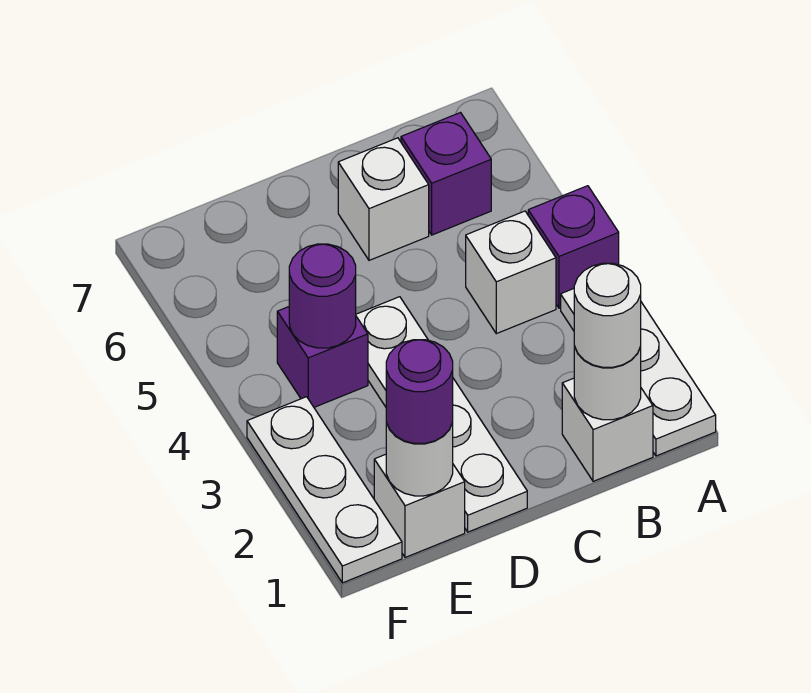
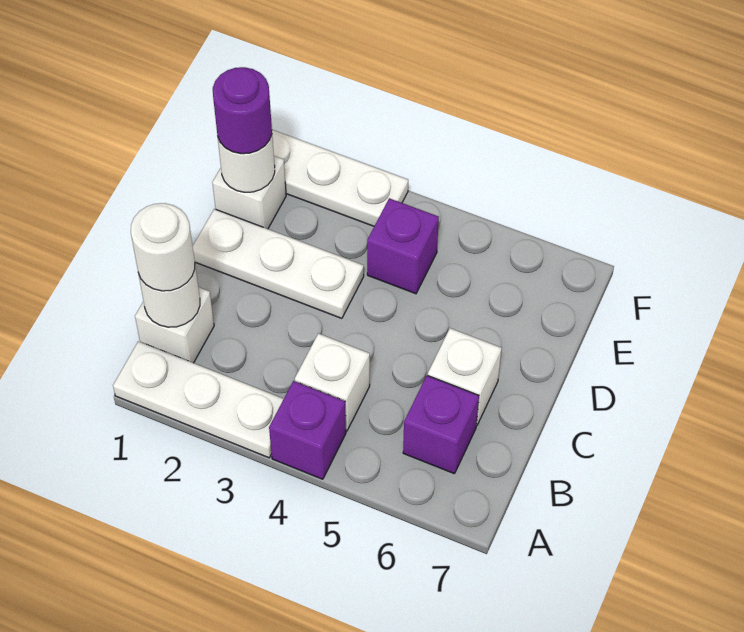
white 1x4 plate [356,297,527,532] -> white 1x3 plate [193,209,364,318]
purple 1x1 round brick [289,244,356,348] -> none

